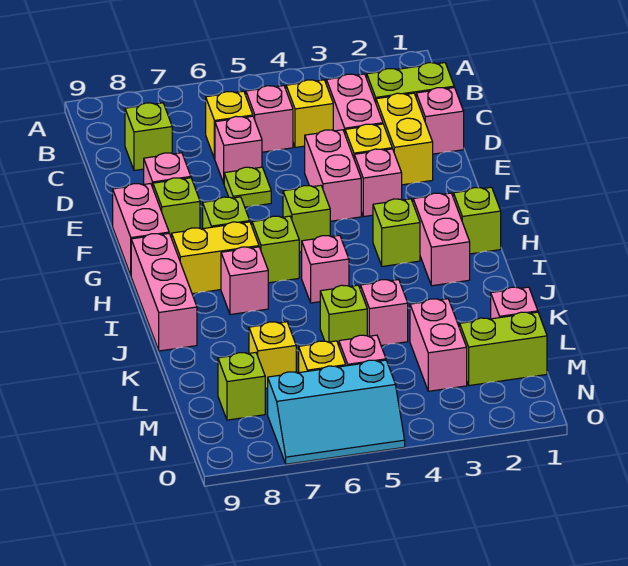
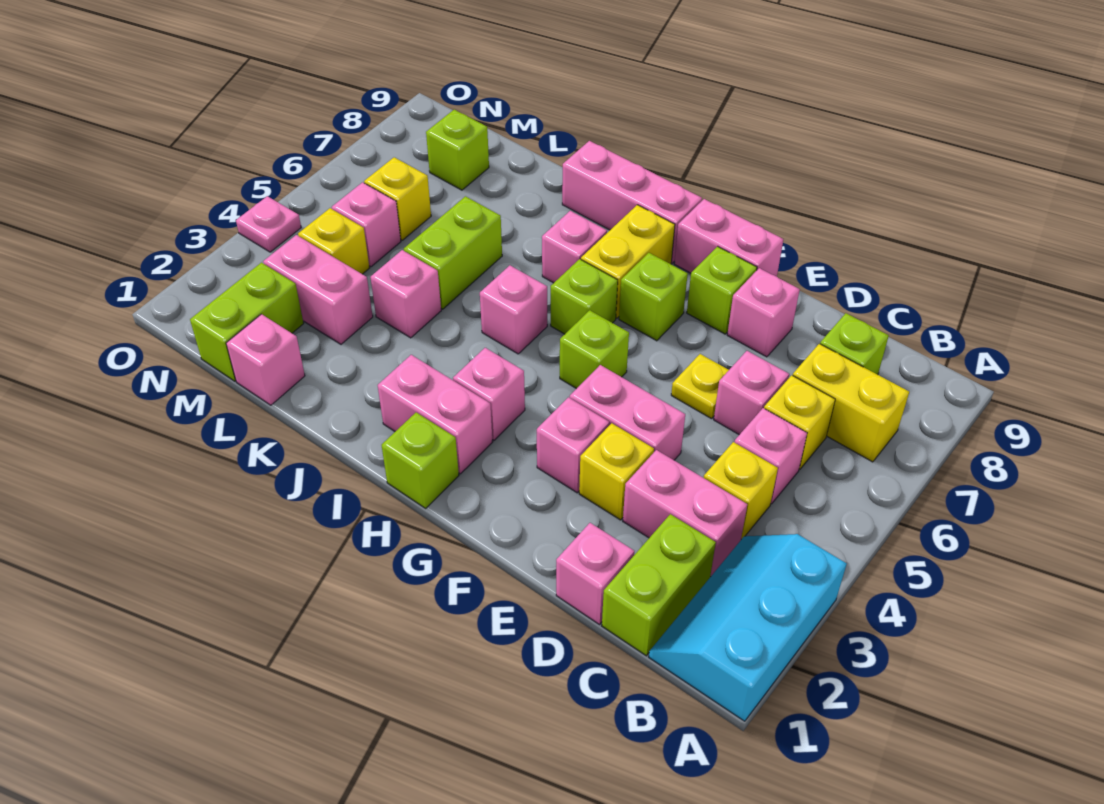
yellow 1x2 brick [376,93,433,185] -> yellow 1x2 brick moved to [793,344,909,462]
lime 1x1 plate [224,167,271,207] -> yellow 1x1 plate [671,354,729,419]
lime 1x1 brick [373,199,420,266] -> pink 1x1 brick [453,348,525,440]
lime 1x1 brick [320,285,367,345] -> lime 1x2 brick [404,196,502,309]
yellow 1x1 brick [249,322,296,388] -> yellow 1x1 brick moved to [298,208,369,274]
cyan 2x3 slope [268,360,405,464] -> cyan 2x3 slope moved to [649,534,847,721]
none -> pink 1x1 plate [236,196,301,252]

